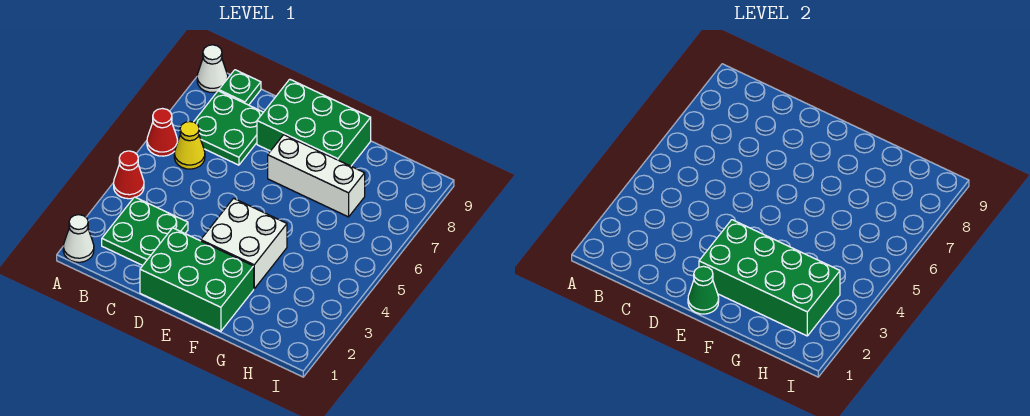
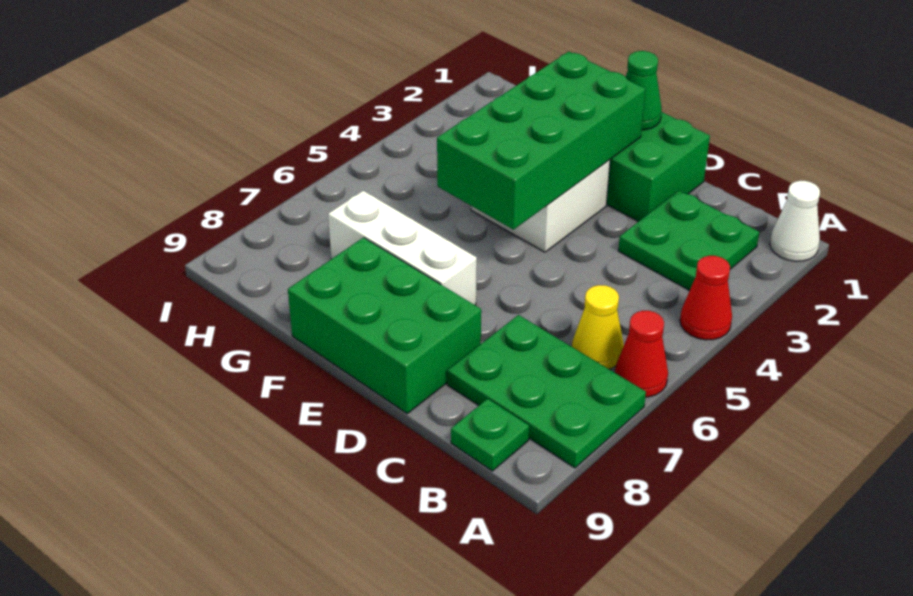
white 1x1 cone [197,45,228,92] -> none
green 2x2 plate [194,91,263,165] -> green 2x3 plate [447,315,646,468]
green 2x4 brick [699,220,840,336] -> green 2x4 brick turned to [437,52,645,230]

